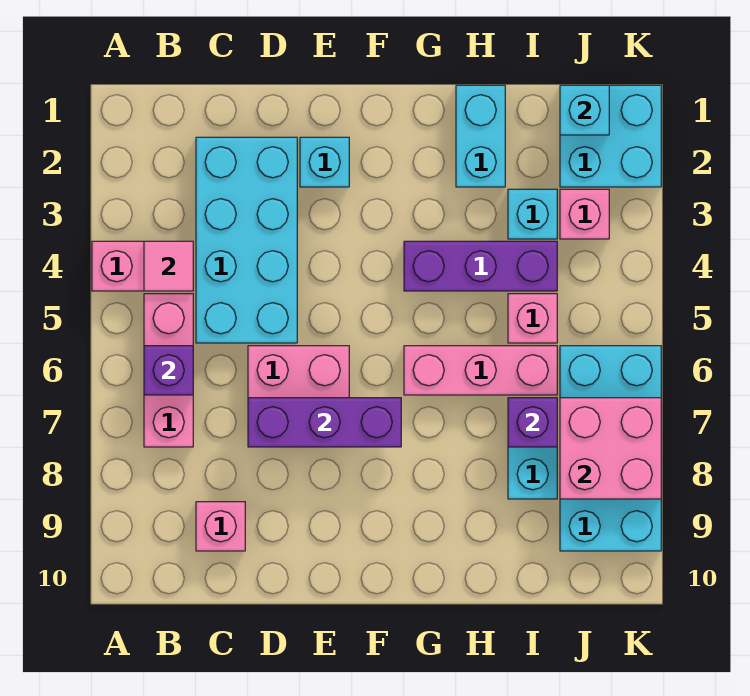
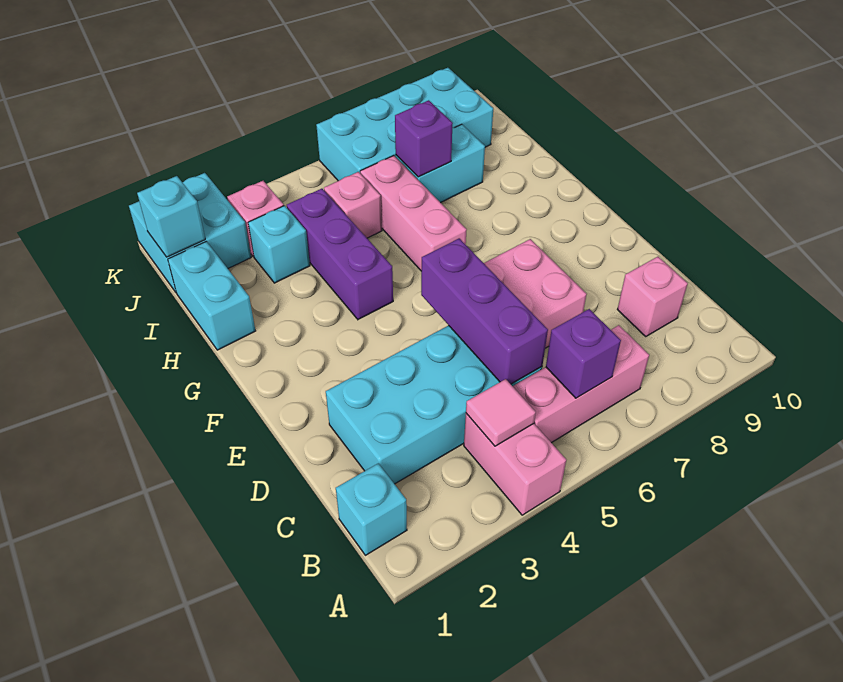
purple 1x3 brick [248,398,401,447] -> purple 1x3 brick moved to [421,238,548,384]
cyan 1x1 brick [300,137,349,187] -> cyan 1x1 brick moved to [336,463,407,555]
cyan 1x2 brick [456,85,505,187] -> cyan 1x2 brick turned to [168,241,255,350]
pink 2x2 brick [560,398,661,499] -> none

